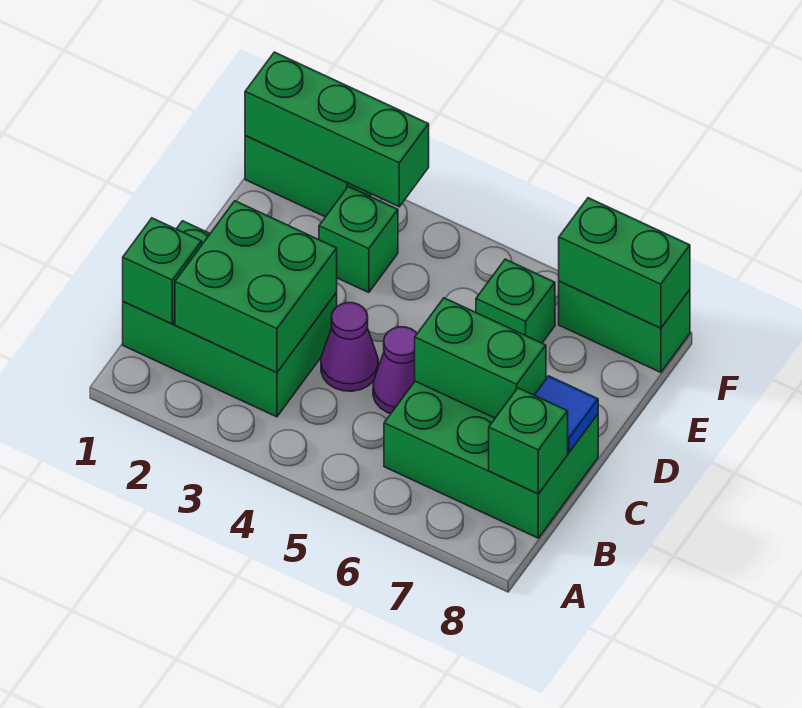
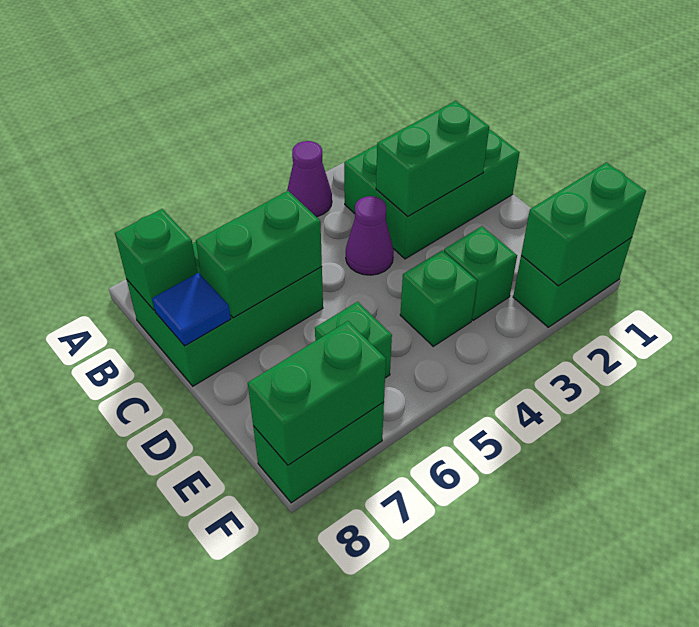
green 1x1 brick [123,218,202,324] -> green 1x1 brick moved to [400,250,477,346]
green 2x2 brick [175,201,337,373] -> green 1x2 brick [376,101,489,217]
purple 1x1 cone [373,327,417,414] -> purple 1x1 cone moved to [287,141,332,217]
green 1x3 brick [245,52,429,207] -> green 1x2 brick [521,163,646,286]

